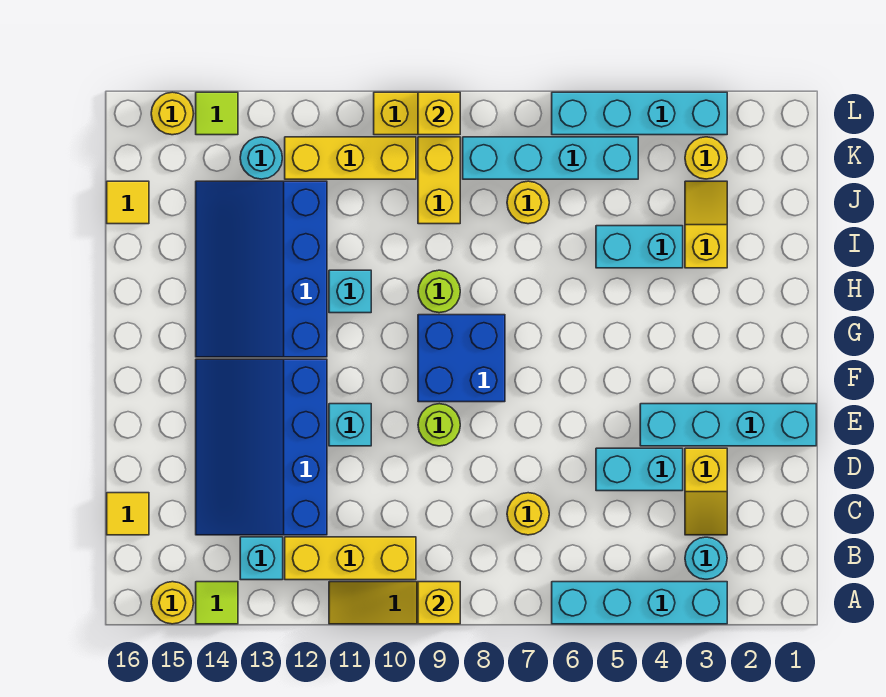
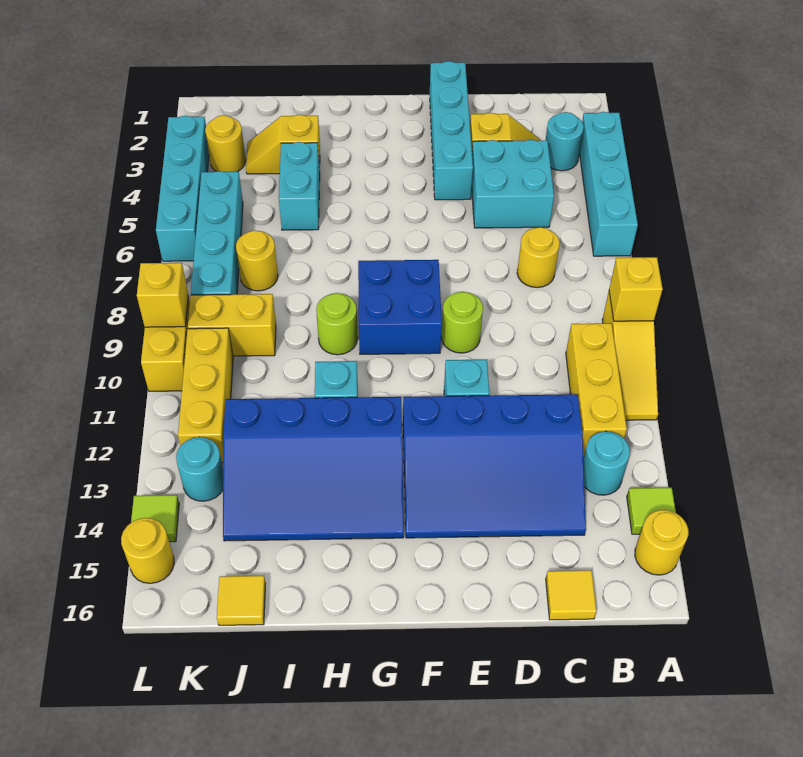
cyan 1x1 brick [240,537,283,580] -> cyan 1x1 round brick [583,431,630,495]
cyan 1x2 brick [596,448,683,491] -> cyan 2x2 brick [472,140,554,228]

